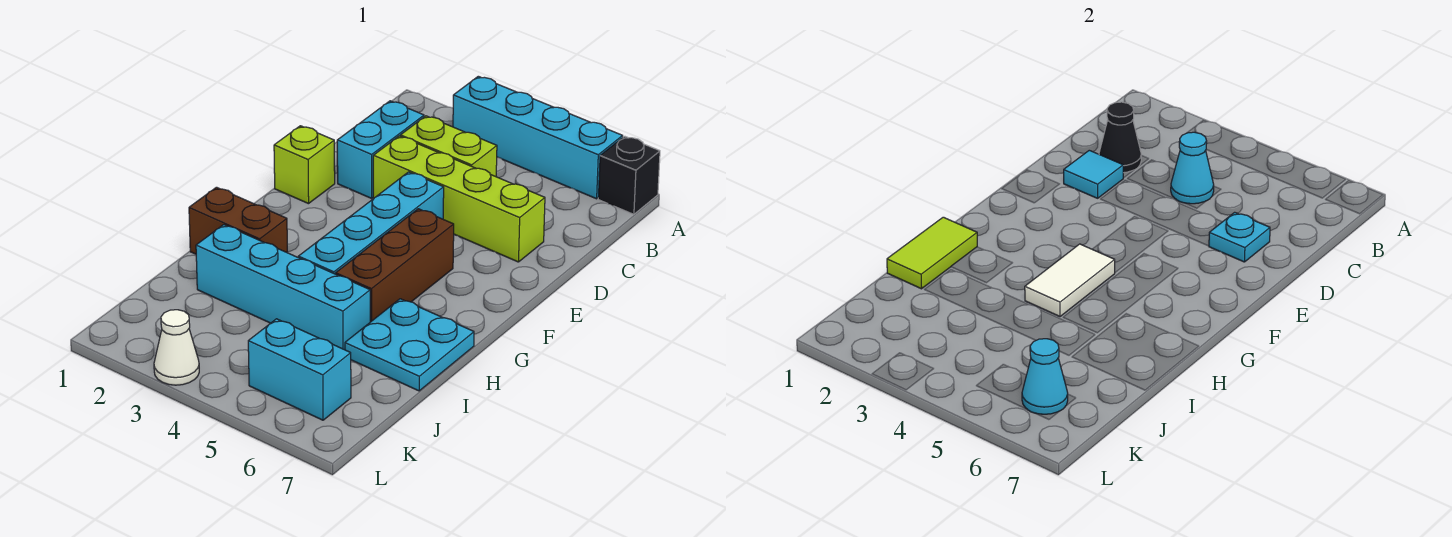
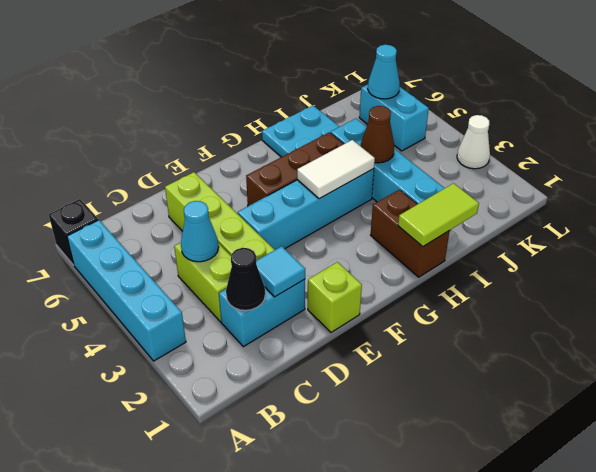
cyan 1x1 plate [1209,212,1270,262] -> none
none -> brown 1x1 cone [361,106,394,163]

